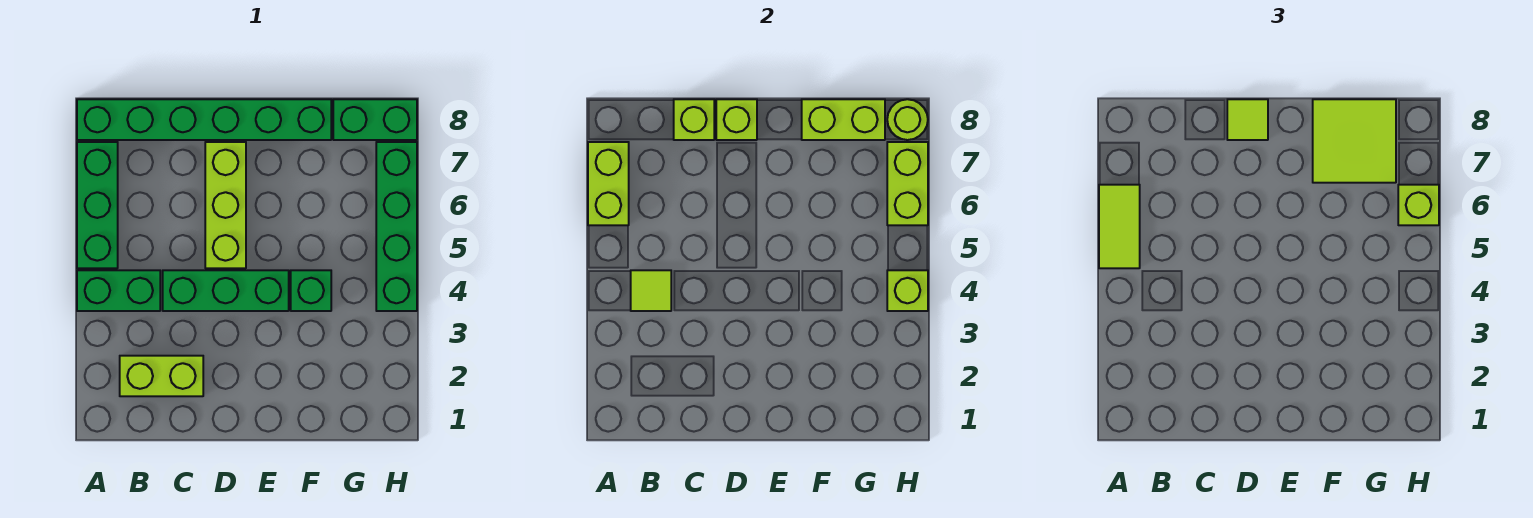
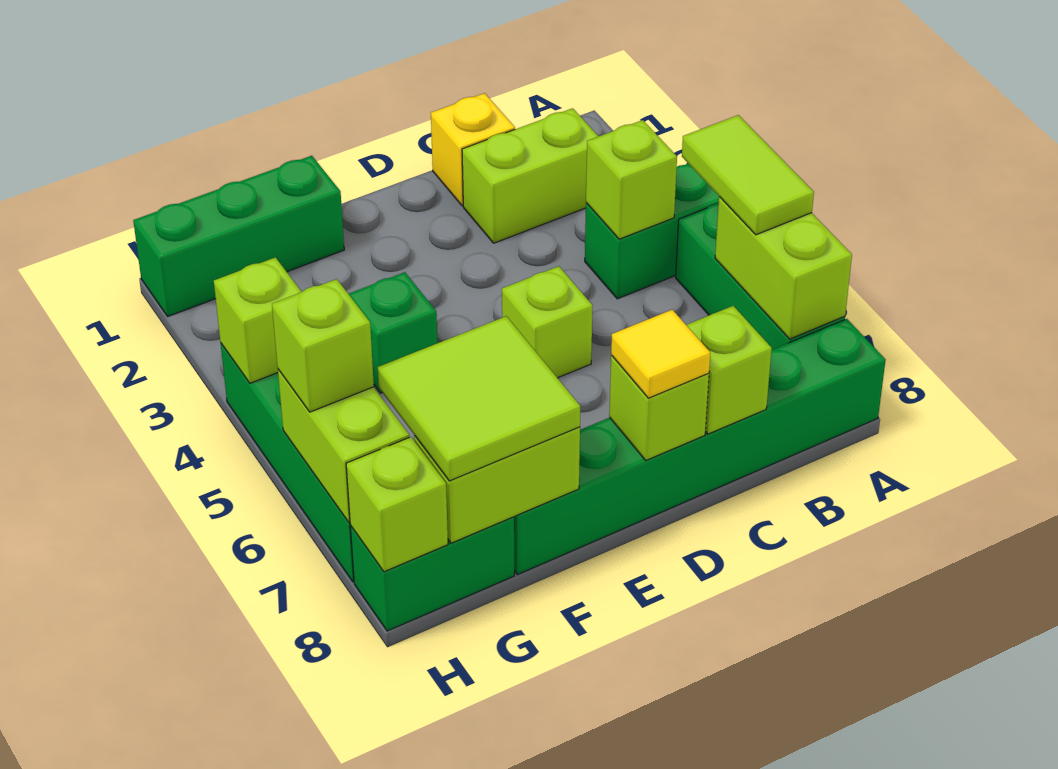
lime 1x1 tile [631,270,671,311] -> lime 1x1 brick [586,120,677,239]
none -> yellow 1x1 brick [431,93,515,206]
green 1x3 brick [163,270,289,311] -> green 1x3 brick moved to [133,156,344,316]
lime 1x3 brick [205,142,246,268] -> lime 1x1 brick [502,266,593,378]
lime 1x1 tile [1227,99,1268,140] -> yellow 1x1 tile [611,310,710,398]
lime 1x1 round brick [887,99,928,140] -> lime 1x1 brick [346,437,448,572]

